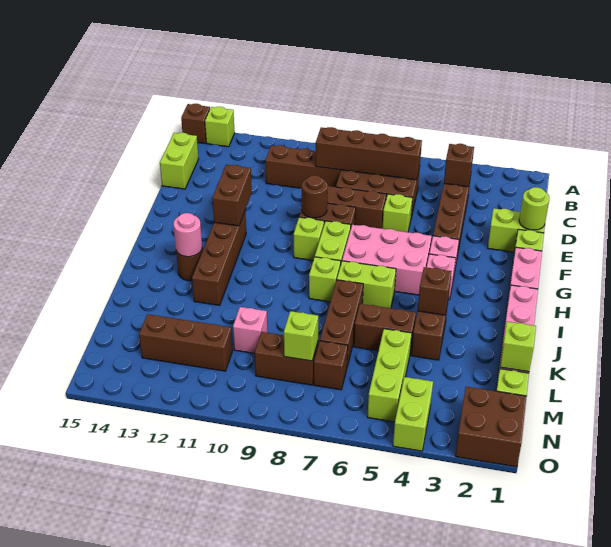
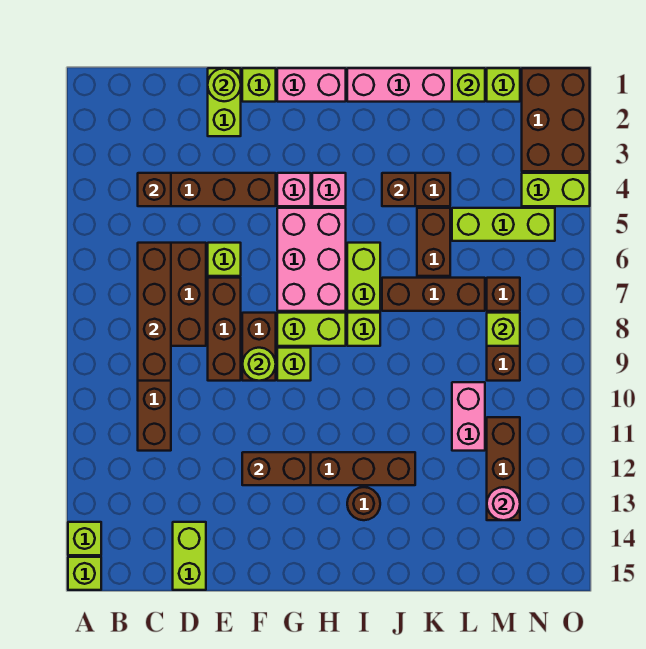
brown 1x1 brick [181,104,210,144] -> lime 1x1 brick [68,557,101,590]
lime 1x2 brick [160,133,199,189] -> lime 1x2 brick turned to [173,522,206,590]
brown 1x1 round brick [302,175,327,218] -> lime 1x1 round brick [242,348,276,381]
pink 1x1 round brick [173,213,202,257] -> pink 1x1 round brick moved to [487,487,520,520]
pink 1x1 brick [233,307,267,353] -> pink 1x2 brick [452,382,485,451]
brown 2x2 brick [455,387,527,467] -> brown 2x3 brick [522,68,590,171]

